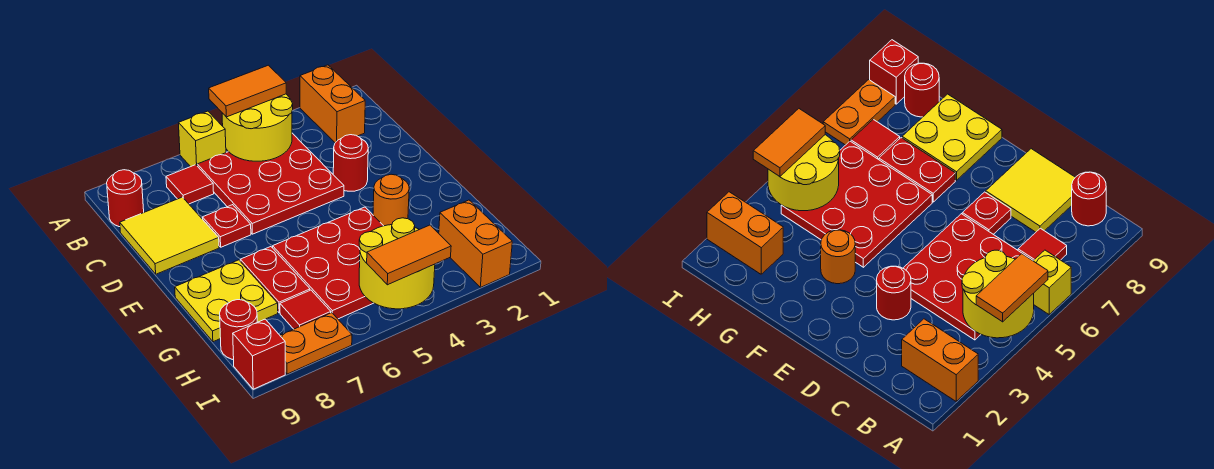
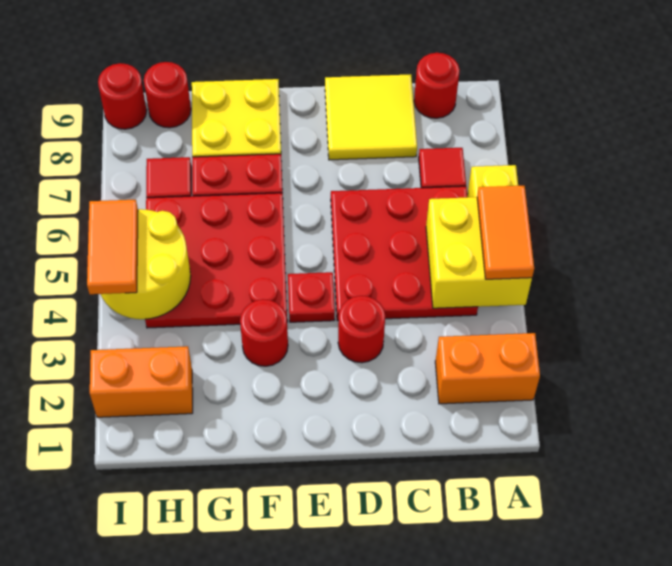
yellow 2x2 round brick [222,94,293,161] -> yellow 2x2 brick [426,197,532,308]
red 1x1 plate [202,205,251,247] -> red 1x1 plate moved to [288,272,335,322]
orange 1x1 round brick [373,174,409,226] -> red 1x1 round brick [240,299,288,366]
orange 1x2 plate [280,313,352,374] -> none
red 1x1 brick [233,319,285,389] -> red 1x1 round brick [98,63,147,129]

